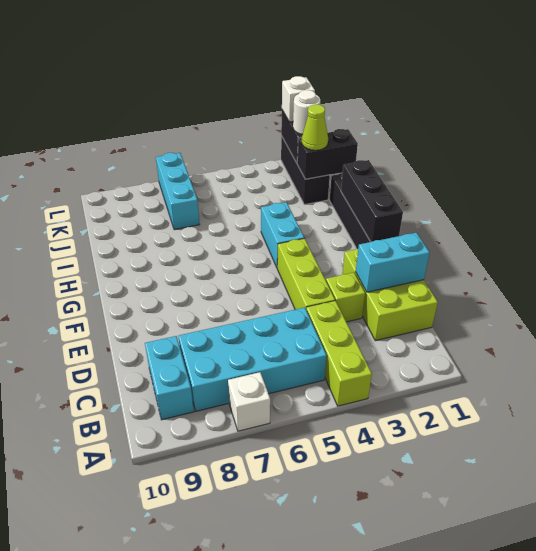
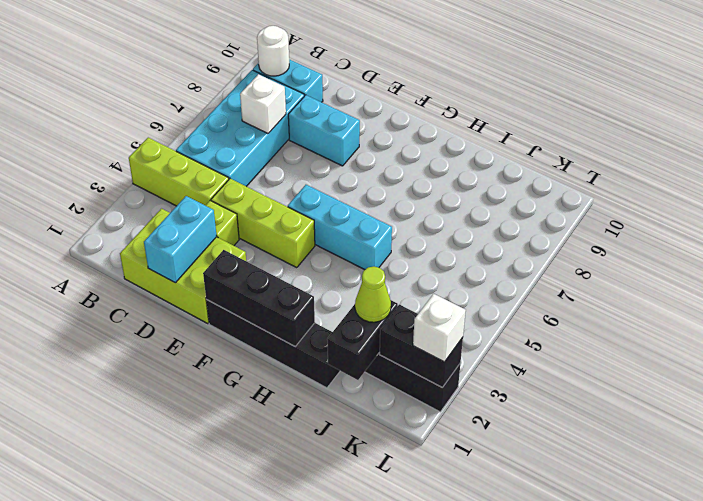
white 1x1 brick [228,372,270,431] -> white 1x1 brick moved to [240,74,286,133]
cyan 1x2 brick [261,202,304,267] -> cyan 1x2 brick moved to [288,95,360,166]
cyan 1x3 brick [156,153,200,230] -> cyan 1x3 brick moved to [288,185,392,270]
white 1x1 round brick [293,90,320,135] -> white 1x1 round brick moved to [257,26,289,76]

